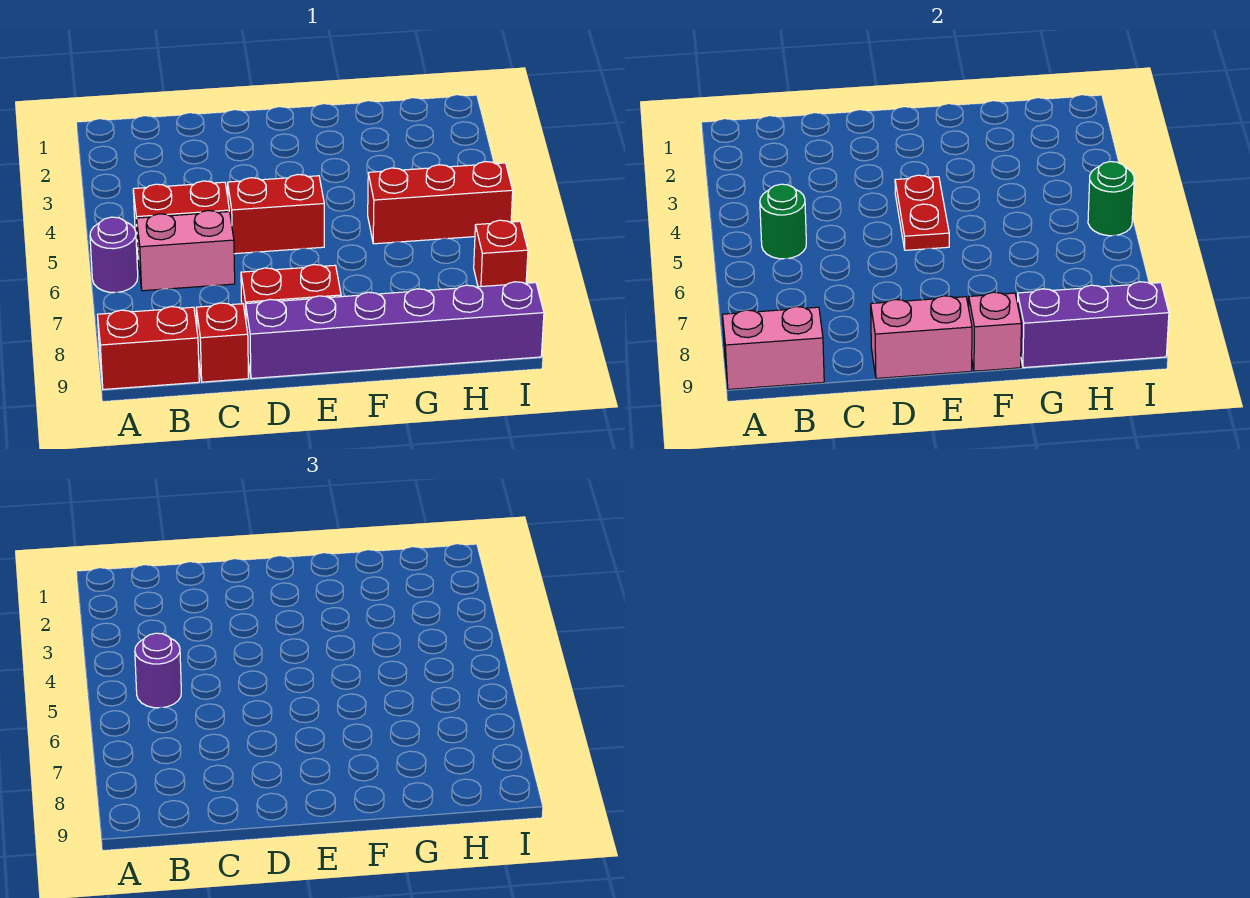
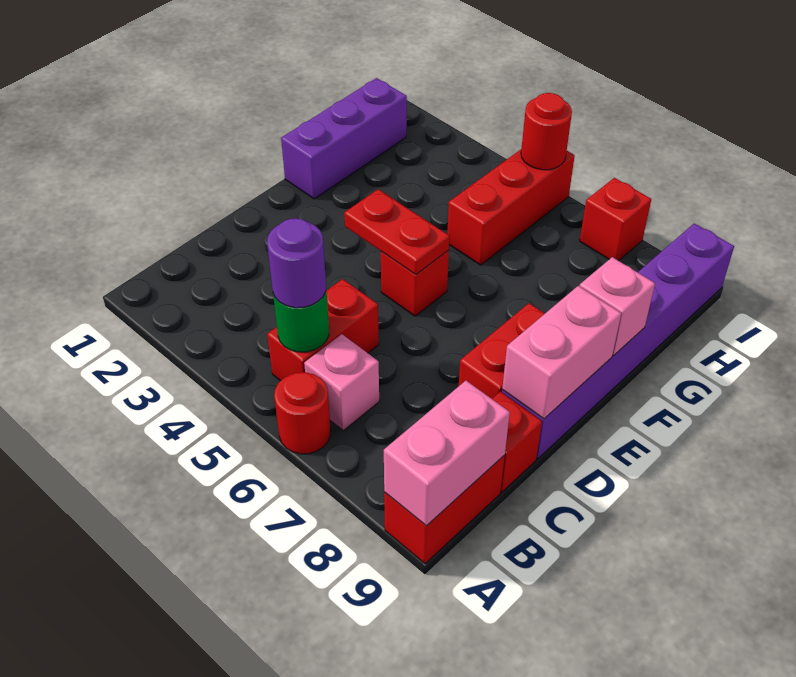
purple 1x1 round brick [90,217,138,293] -> red 1x1 round brick [274,372,331,454]
pink 1x2 brick [137,210,235,291] -> pink 1x1 brick [304,334,379,431]
red 1x2 brick [228,175,324,254] -> red 1x1 brick [381,250,449,316]
purple 1x3 brick [1017,282,1169,368] -> purple 1x3 brick moved to [281,78,407,199]
green 1x1 round brick [1088,162,1134,236] -> red 1x1 round brick [521,93,572,170]

